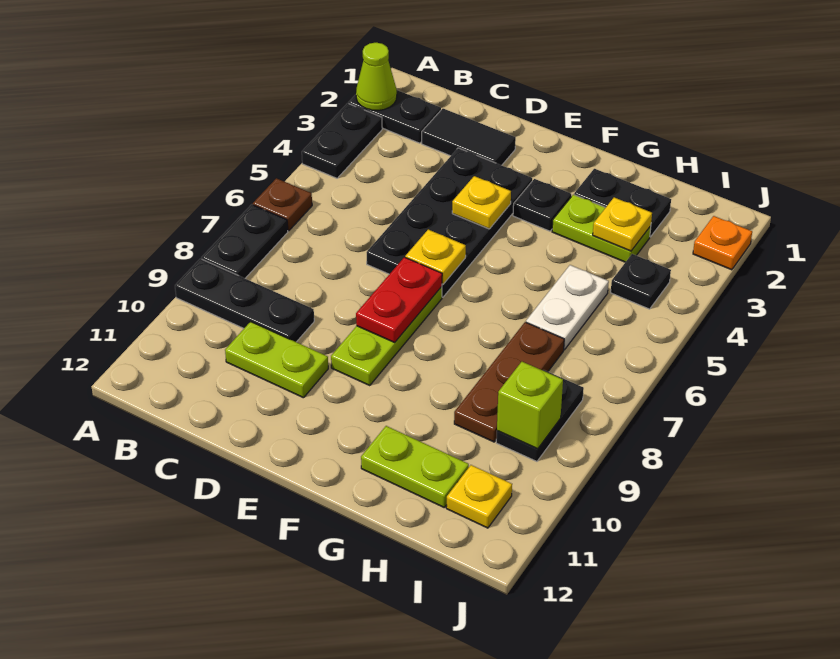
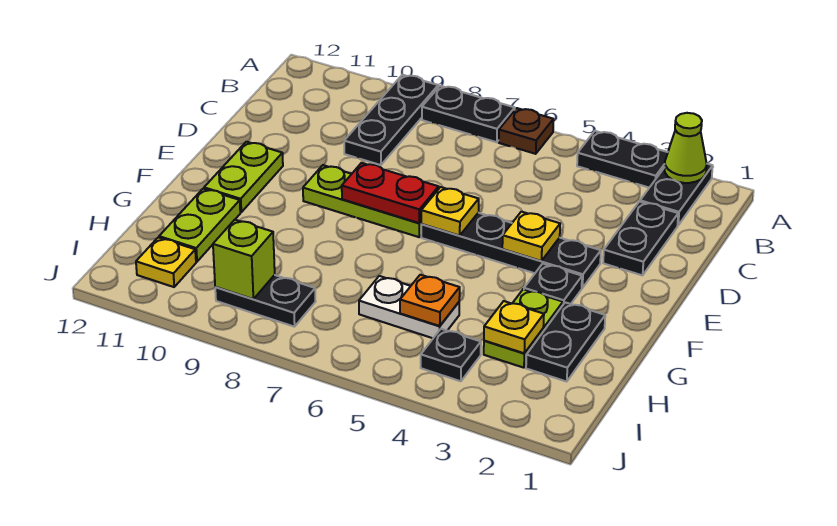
black 1x2 tile [422,109,516,165] -> black 1x2 plate [603,202,678,275]
lime 1x2 plate [225,322,328,398] -> lime 1x2 plate moved to [204,142,283,212]
black 2x4 plate [367,148,532,297] -> black 1x4 plate [421,213,601,288]
brown 1x3 plate [454,322,564,442] -> none
orange 1x1 plate [693,216,752,270] -> orange 1x1 plate moved to [400,275,460,326]

